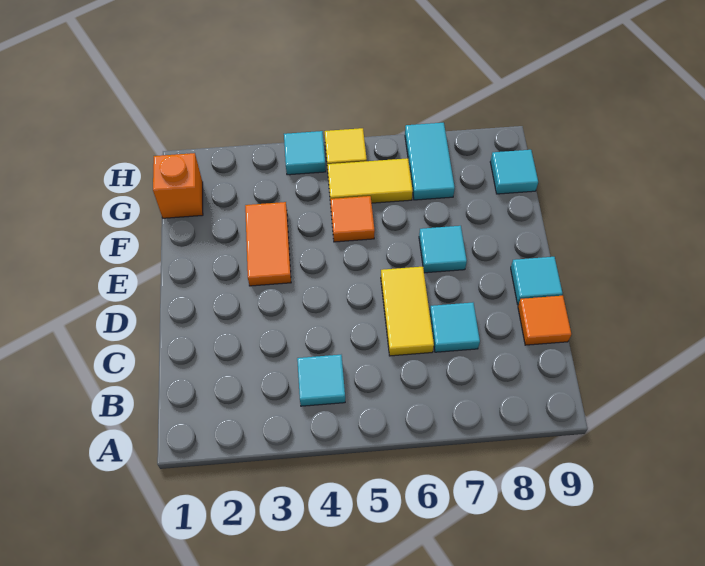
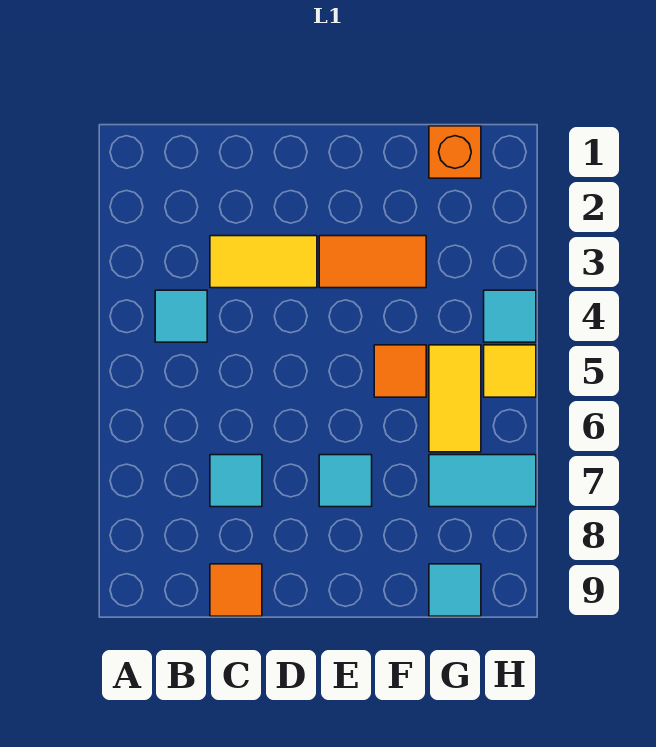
yellow 1x2 tile [381,267,434,356] -> yellow 1x2 tile moved to [210,236,317,288]
cyan 1x1 tile [511,257,563,305] -> none

